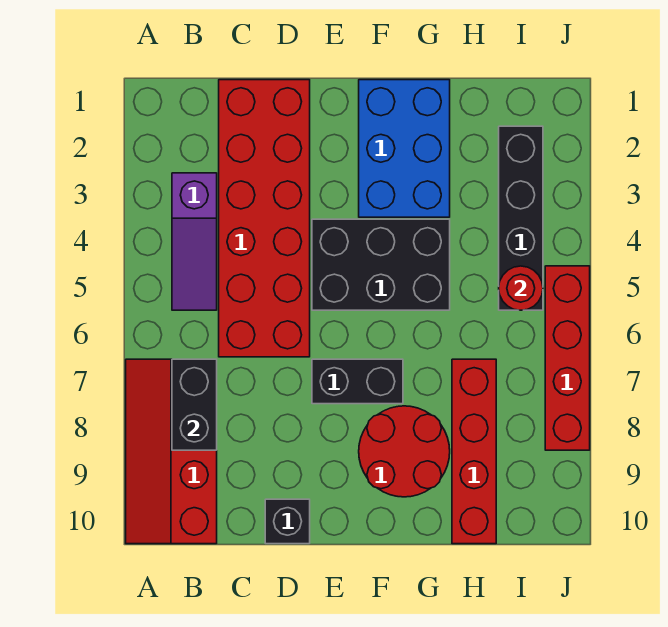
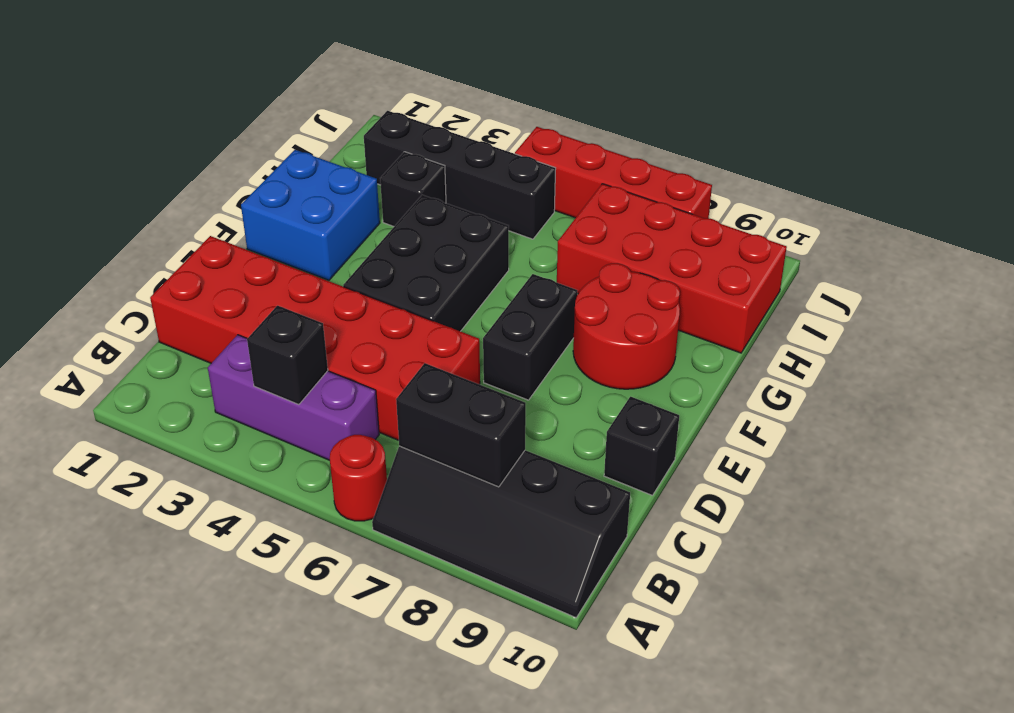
red 2x4 slope [126,359,217,544] -> black 2x4 slope [372,446,630,618]
purple 1x3 slope [172,173,217,310] -> purple 1x3 brick [208,335,379,460]
none -> black 1x1 brick [247,306,328,405]
blue 2x3 brick [359,80,450,217] -> blue 2x2 brick [241,150,380,280]
none -> black 1x1 brick [380,152,446,226]
red 1x4 brick [452,359,496,544] -> red 2x4 brick [557,184,787,353]
red 1x1 round brick [499,266,543,310] -> red 1x1 round brick moved to [330,435,387,521]

